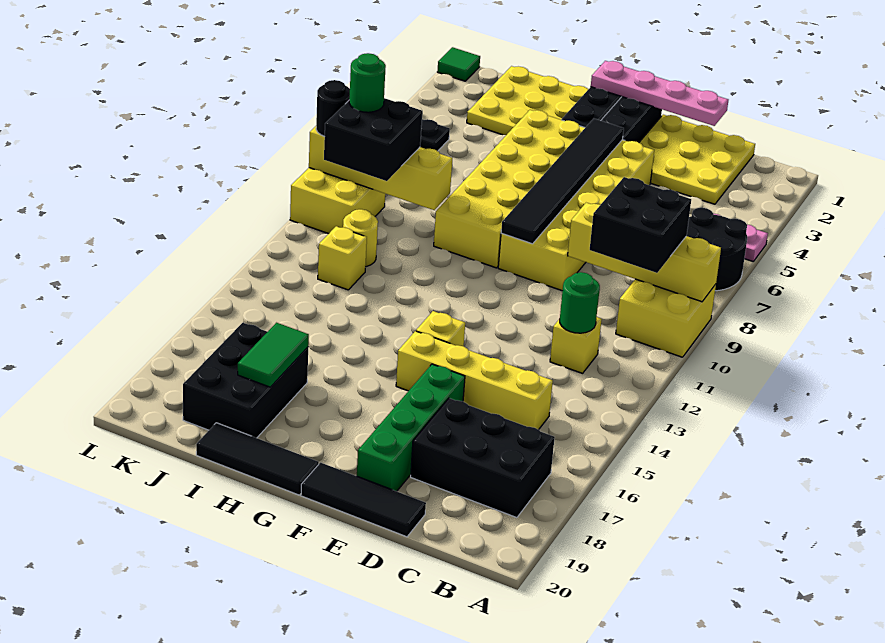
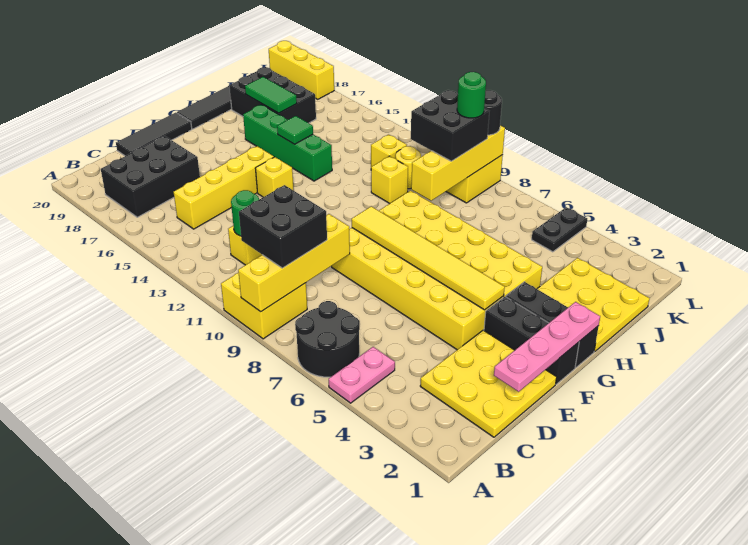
green 1x4 brick [357,364,465,491] -> green 1x4 brick moved to [243,105,332,181]
black 1x6 tile [501,118,624,244] -> yellow 1x6 tile [352,206,505,310]
none -> yellow 1x1 brick [371,156,408,204]
green 1x1 tile [437,47,480,81] -> green 1x1 tile moved to [277,116,313,144]
none -> yellow 1x3 brick [269,41,334,99]

